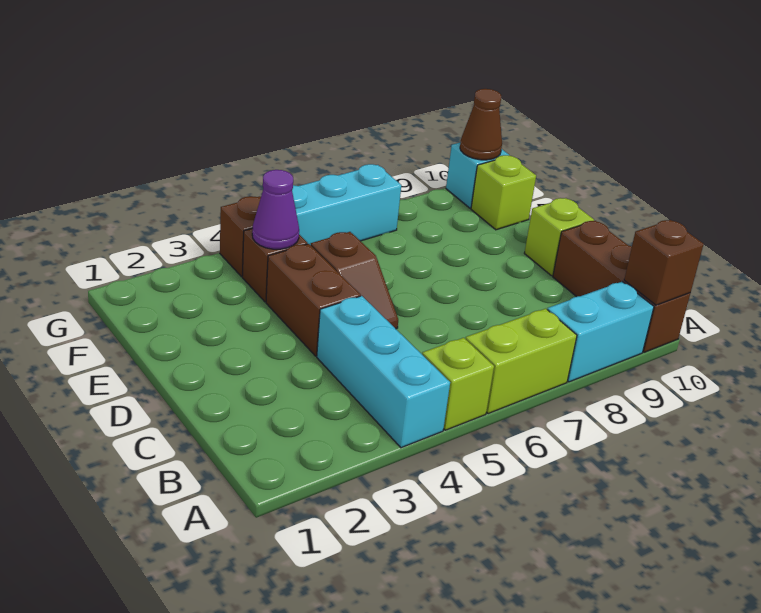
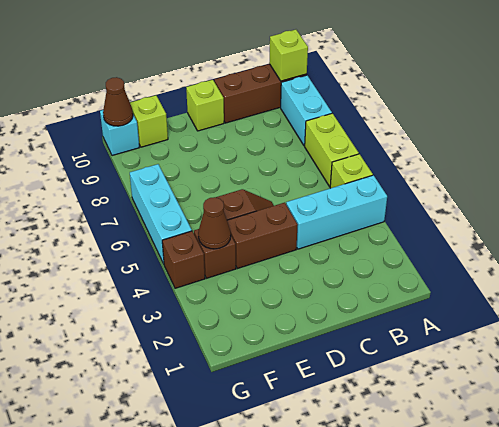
brown 1x1 brick [624,220,704,305] -> lime 1x1 brick [269,30,308,81]
purple 1x1 cone [252,170,299,249] -> brown 1x1 cone [198,197,231,249]

